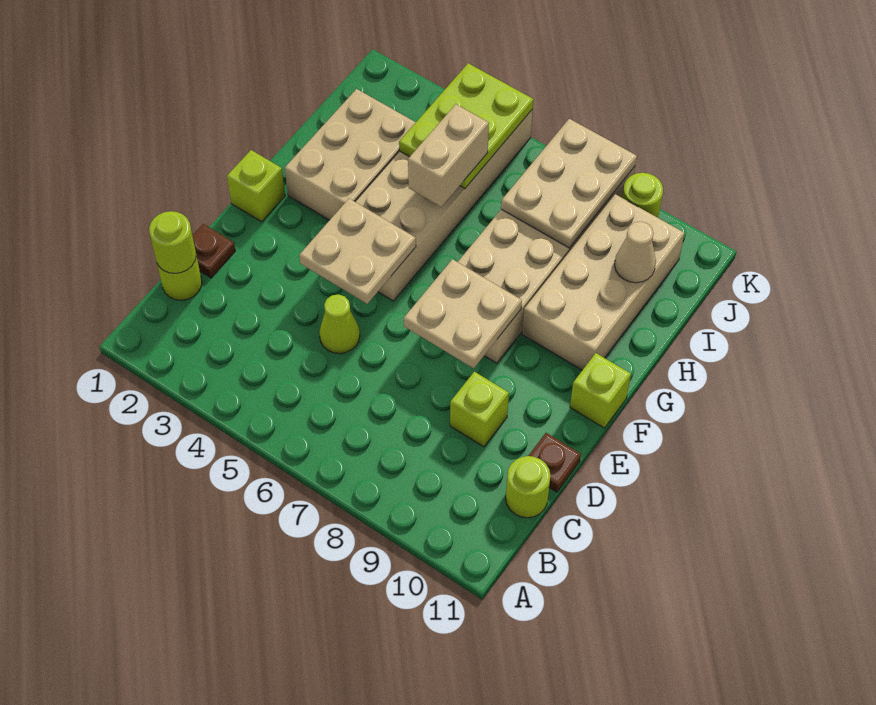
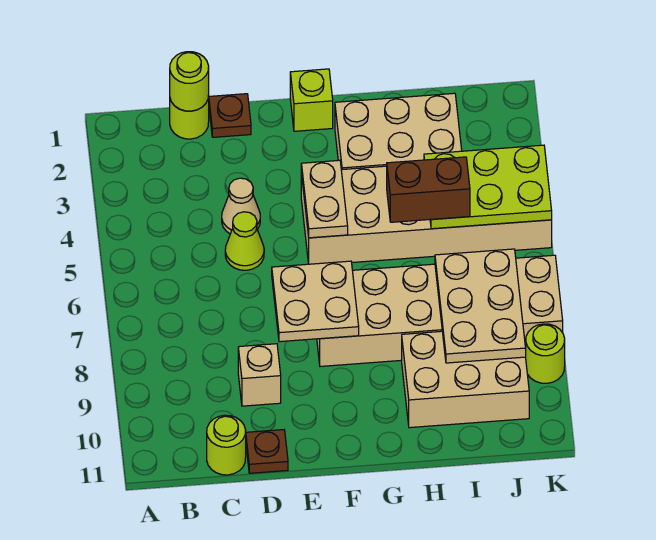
lime 1x1 brick [450,372,509,447] -> tan 1x1 brick [238,344,281,406]
tan 2x2 plate [299,199,416,304] -> tan 1x2 plate [301,160,348,238]
lime 1x1 brick [570,353,631,428] -> none
tan 2x4 brick [522,194,684,370] -> tan 2x3 brick [402,331,529,428]
tan 1x2 brick [408,104,489,207] -> brown 1x2 brick [387,157,470,222]
tan 2x3 plate [501,119,637,248] -> tan 2x3 plate turned to [435,249,526,363]
tan 1x1 cone [615,222,656,283] -> tan 1x1 cone moved to [222,178,260,234]

